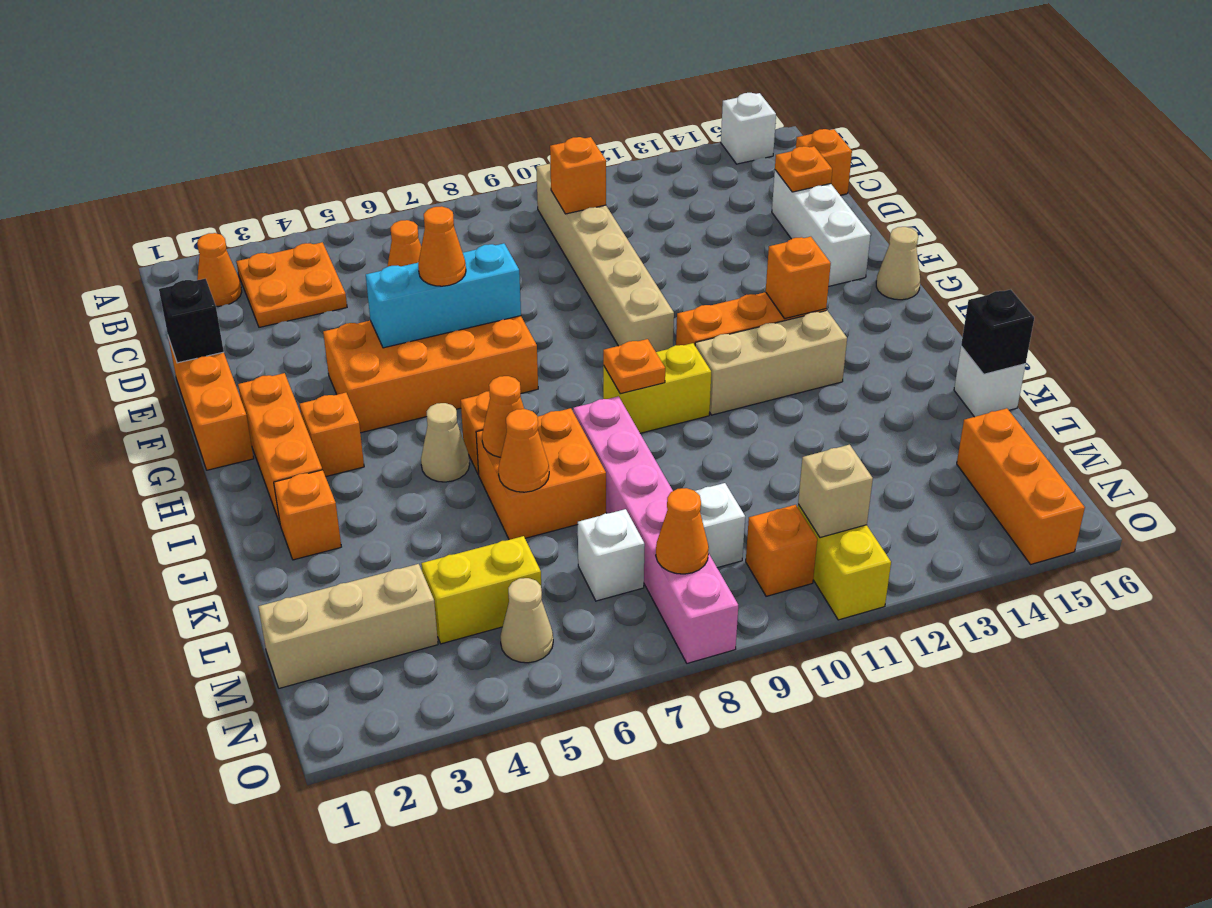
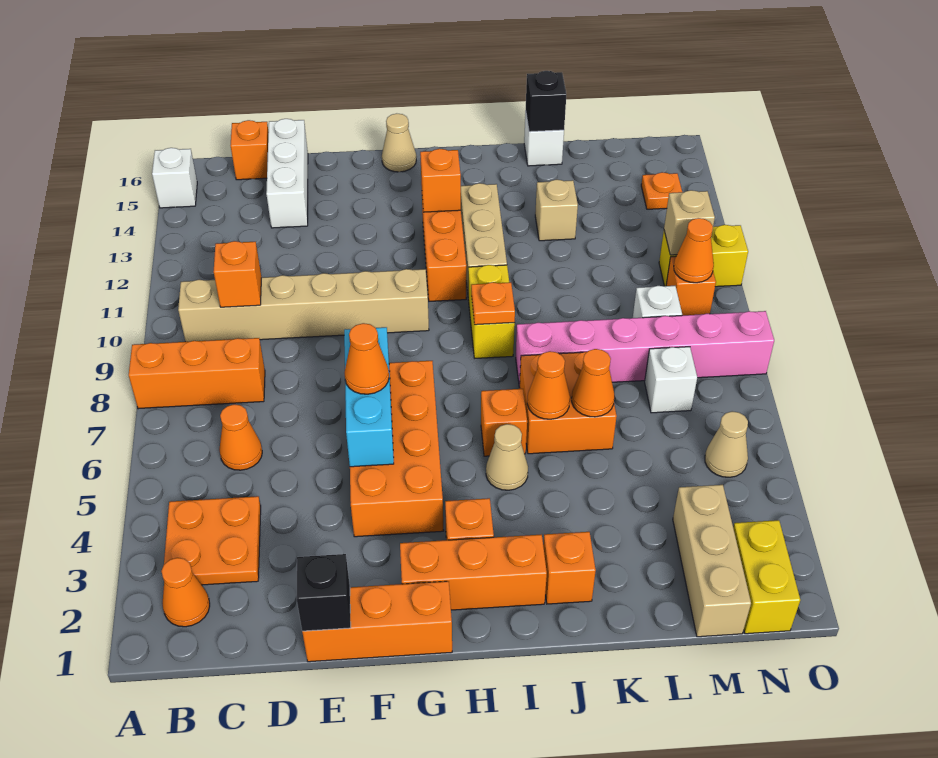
white 1x3 brick [772,170,871,287] -> white 1x3 brick turned to [266,119,308,228]
orange 1x1 plate [775,146,832,192] -> orange 1x1 plate moved to [641,172,682,209]
none -> tan 1x1 brick [535,180,578,241]
yellow 1x2 brick [421,536,542,644] -> yellow 1x2 brick moved to [733,520,800,634]
orange 1x3 brick [957,408,1085,564] -> orange 1x3 brick moved to [129,338,265,409]
orange 1x1 cone [656,488,709,574] -> orange 1x1 cone moved to [674,218,714,283]

